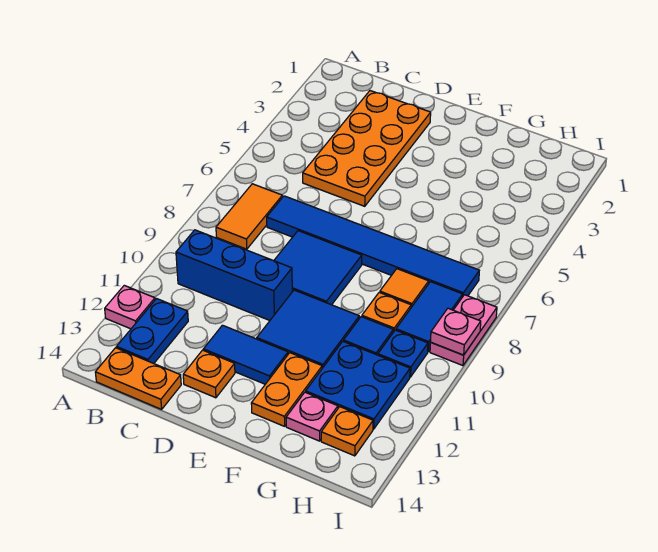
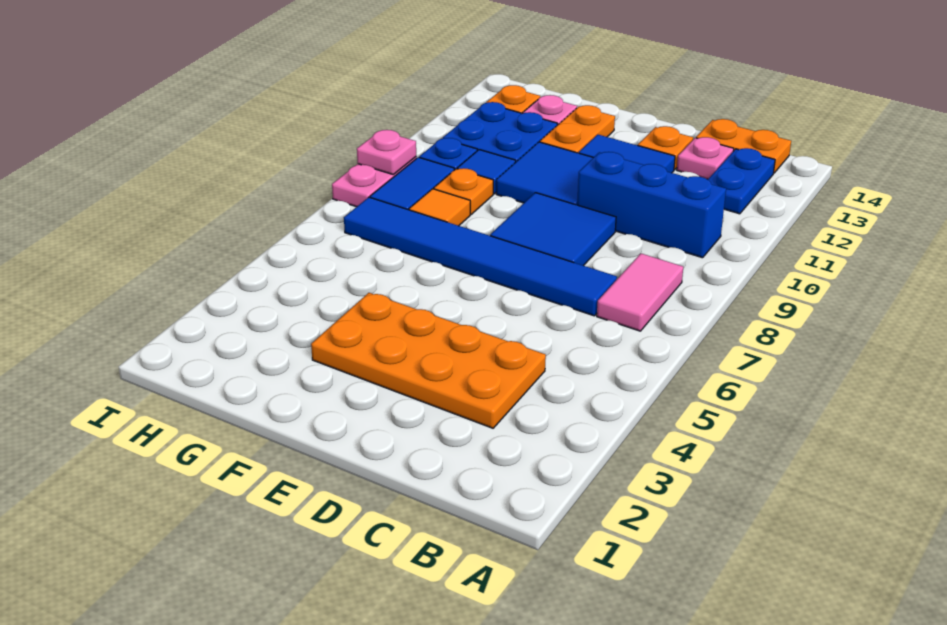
pink 1x1 plate [105,285,155,329] -> pink 1x1 plate moved to [677,137,734,179]
orange 1x2 tile [216,184,282,249] -> pink 1x2 tile [597,254,683,331]
orange 2x4 plate [303,91,431,206] -> orange 2x4 plate turned to [311,293,546,428]

